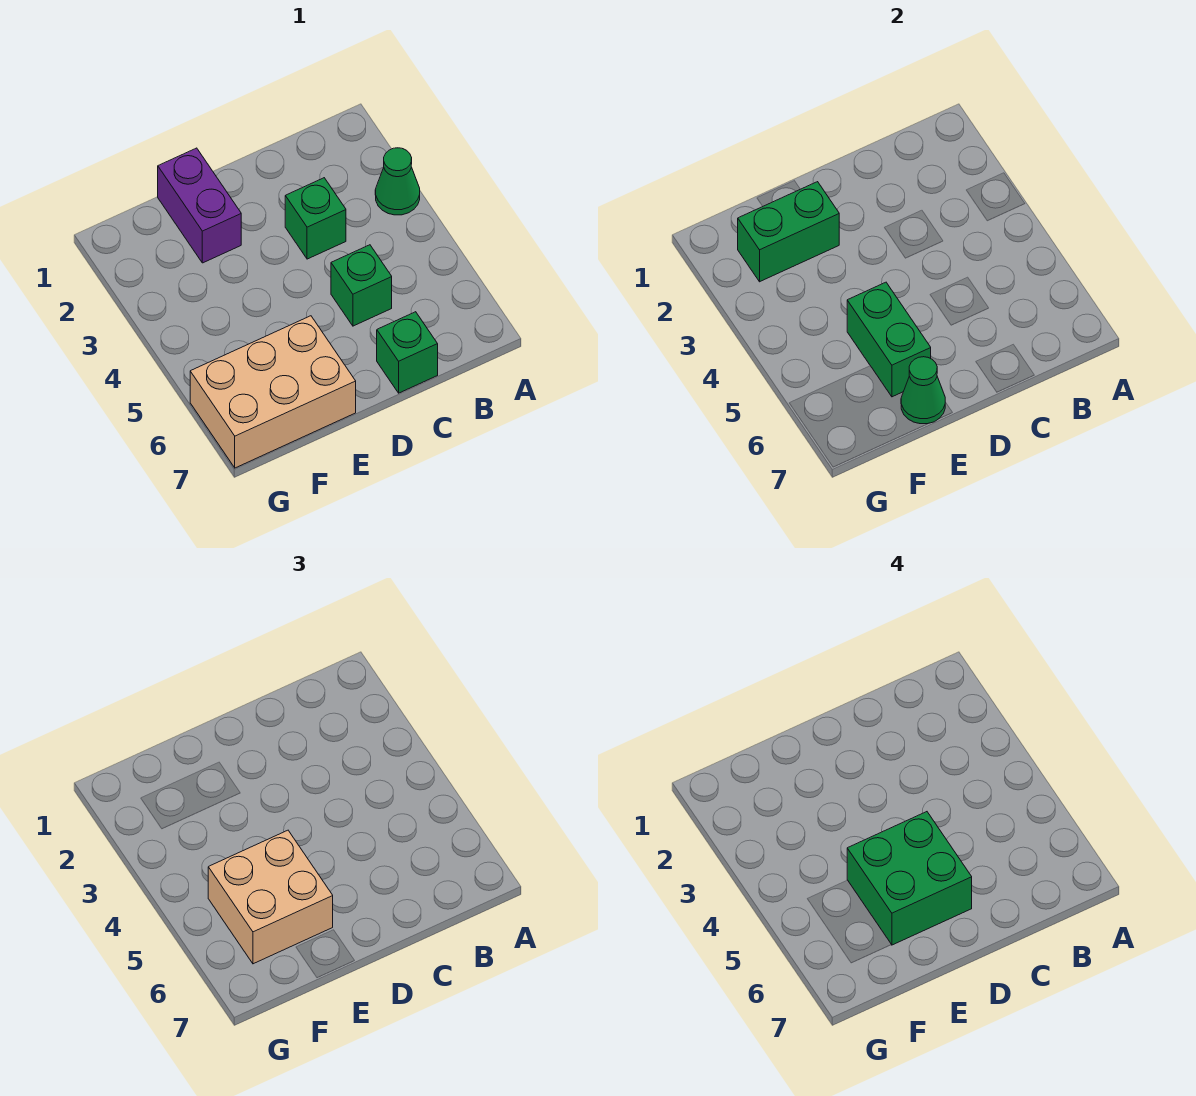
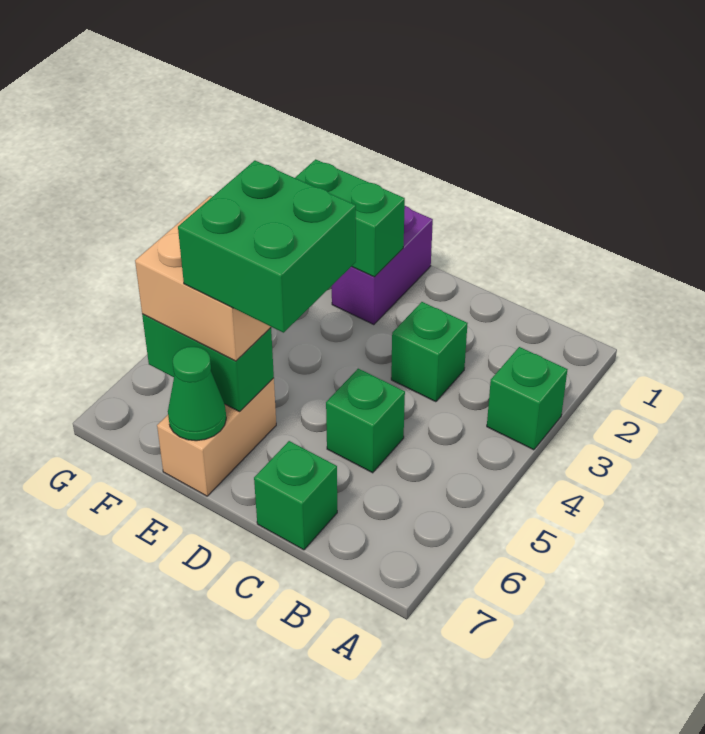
green 1x1 cone [375,148,420,215] -> green 1x1 brick [487,347,567,450]
green 1x2 brick [847,282,931,397] -> green 1x2 brick turned to [142,314,274,412]
tan 2x3 brick [190,316,356,468] -> tan 1x2 brick [157,378,276,496]

